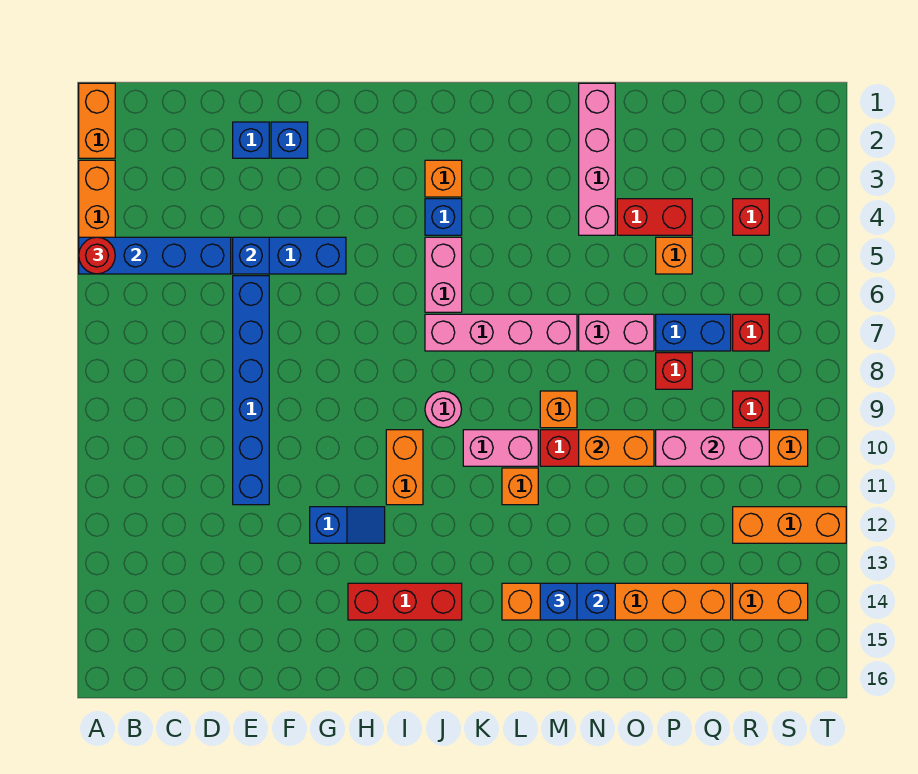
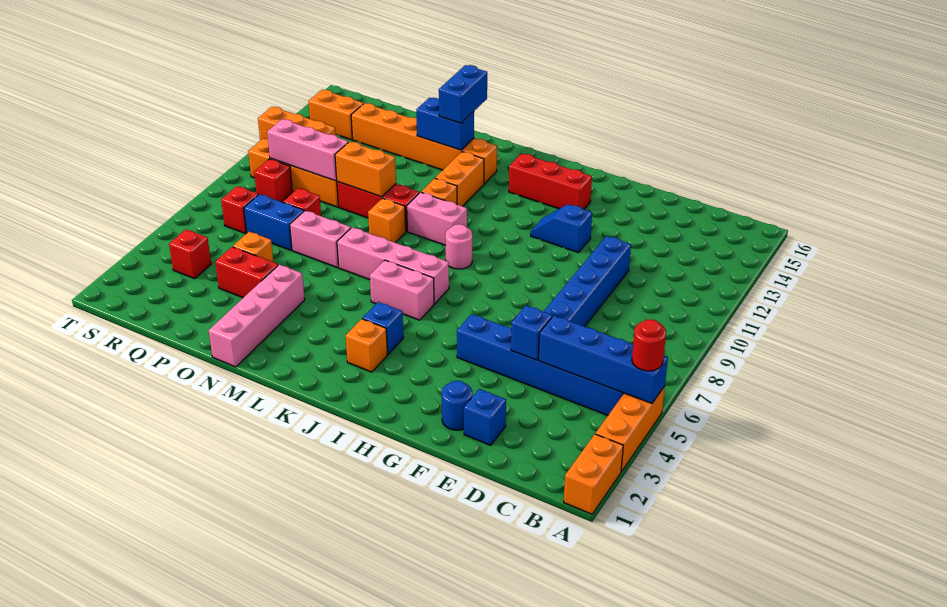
blue 1x1 brick [271,122,308,158] -> blue 1x1 round brick [442,381,472,430]
orange 1x2 brick [386,430,423,505] -> orange 1x2 brick moved to [435,152,484,206]
pink 1x2 brick [425,237,462,312] -> pink 1x2 brick turned to [370,260,434,320]
blue 1x1 brick [540,583,577,620] -> blue 1x2 brick [439,65,487,123]

